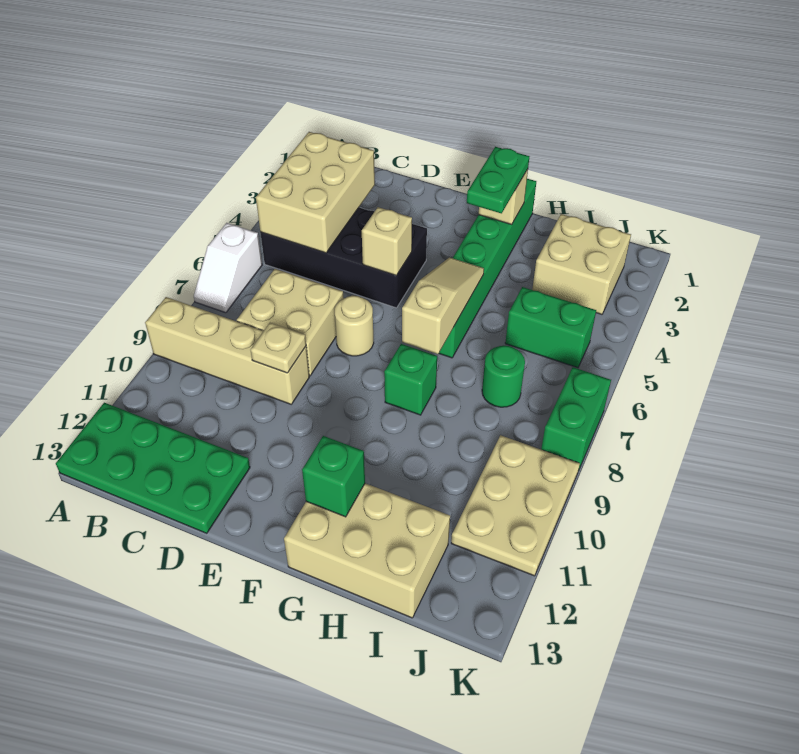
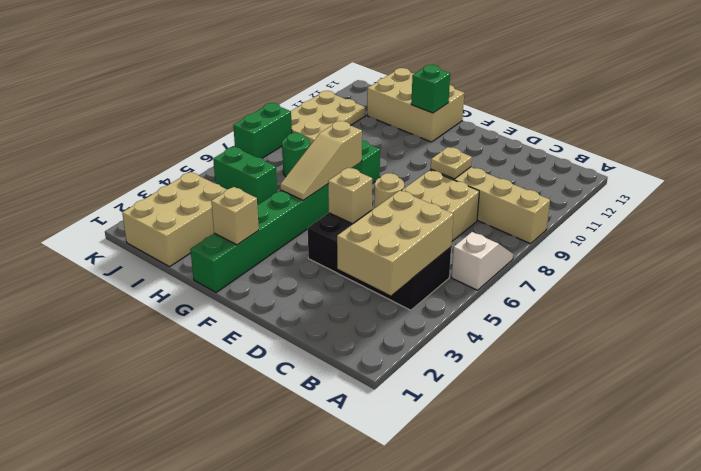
green 2x4 plate [56,403,250,533] -> none
green 1x2 plate [467,147,529,213] -> none
tan 2x2 brick [532,214,631,314] -> tan 2x3 brick [122,172,227,267]

